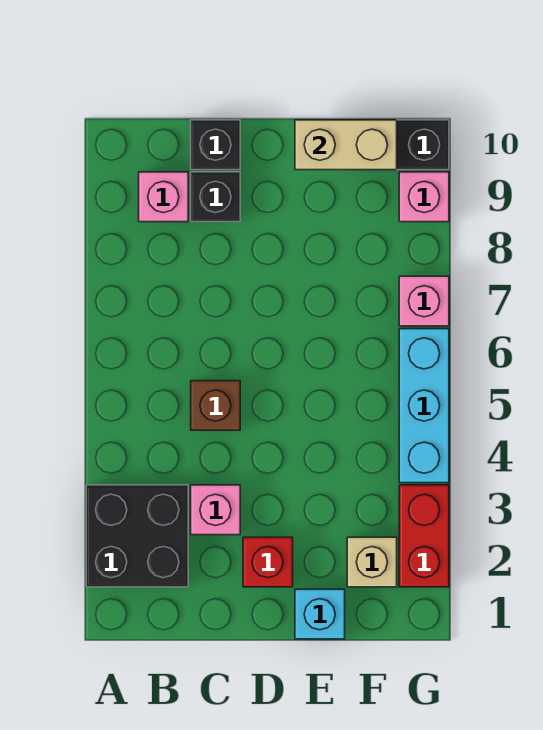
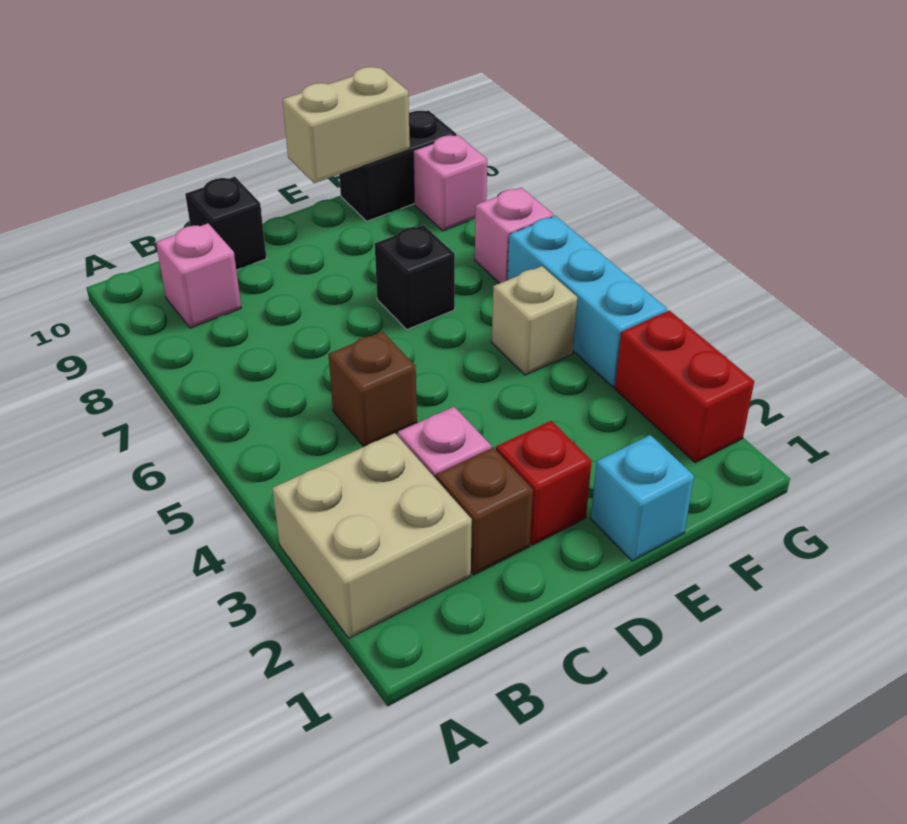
black 2x2 brick [86,485,188,587] -> tan 2x2 brick [272,433,472,638]
none -> brown 1x1 brick [436,448,533,575]
black 1x1 brick [191,172,240,222] -> black 1x1 brick moved to [375,225,455,329]
tan 1x1 brick [347,537,397,587] -> tan 1x1 brick moved to [492,266,577,375]

